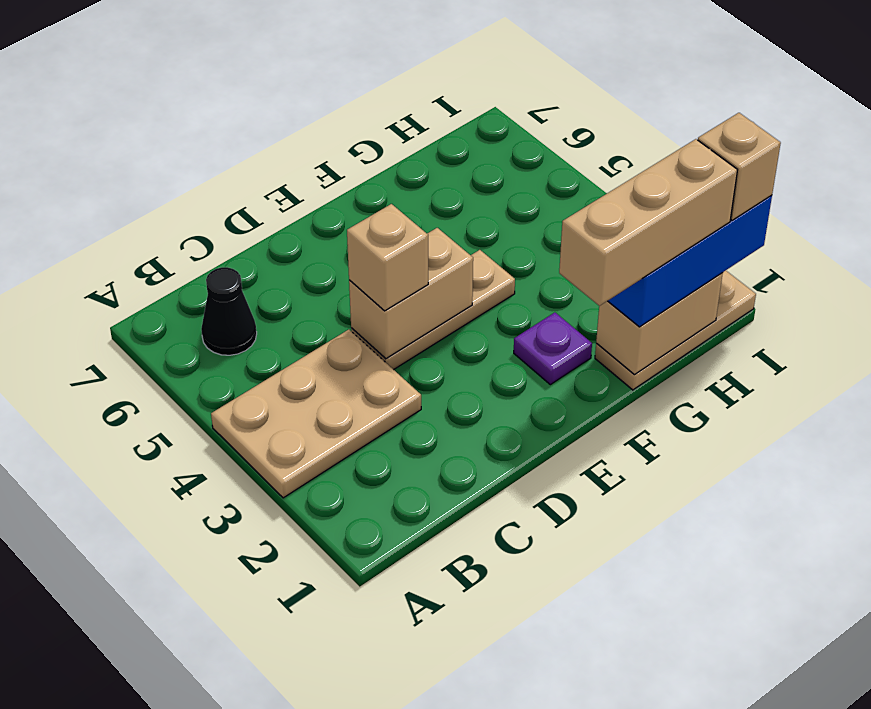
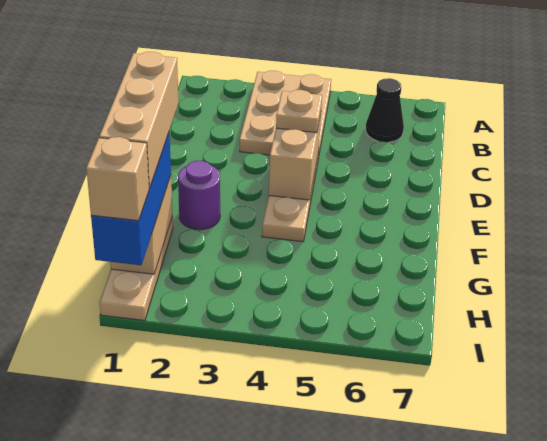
tan 1x1 brick [347,204,428,311] -> tan 1x1 plate [276,90,322,133]
purple 1x1 plate [514,312,592,385] -> purple 1x1 round brick [178,161,220,230]

